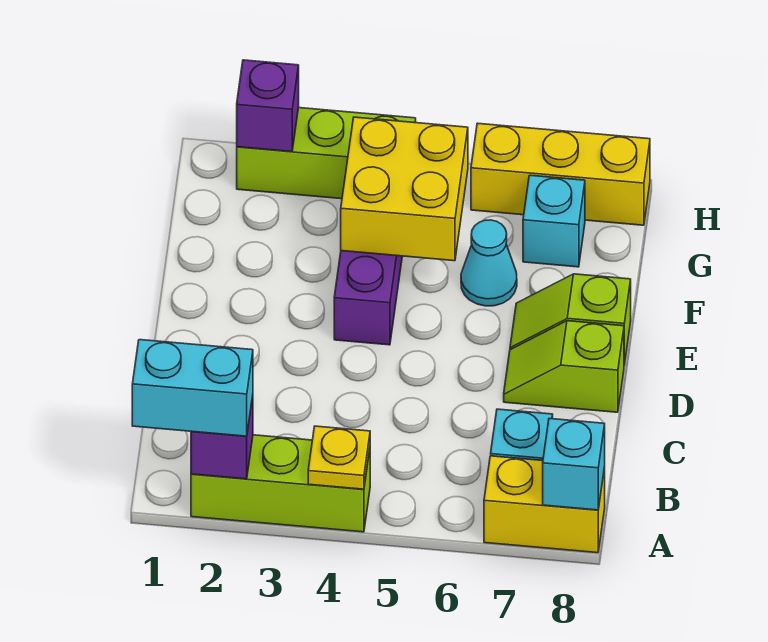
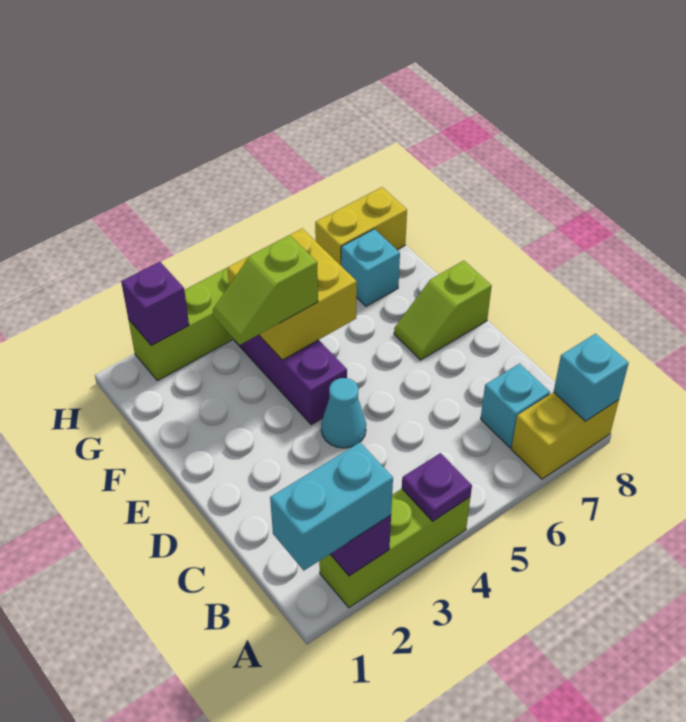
yellow 1x1 plate [308,426,370,489] -> purple 1x1 plate [402,453,472,521]
lime 1x2 slope [504,321,624,412] -> lime 1x2 slope moved to [213,235,318,345]
cyan 1x1 cone [461,220,517,306] -> cyan 1x1 cone moved to [321,378,366,448]
yellow 1x3 brick [471,123,650,225] -> yellow 1x2 brick [315,187,407,265]

